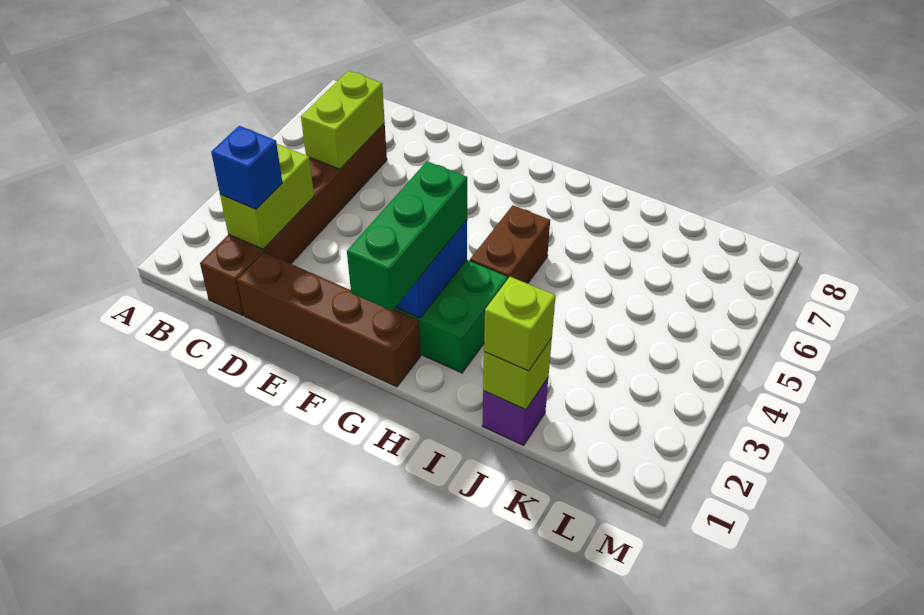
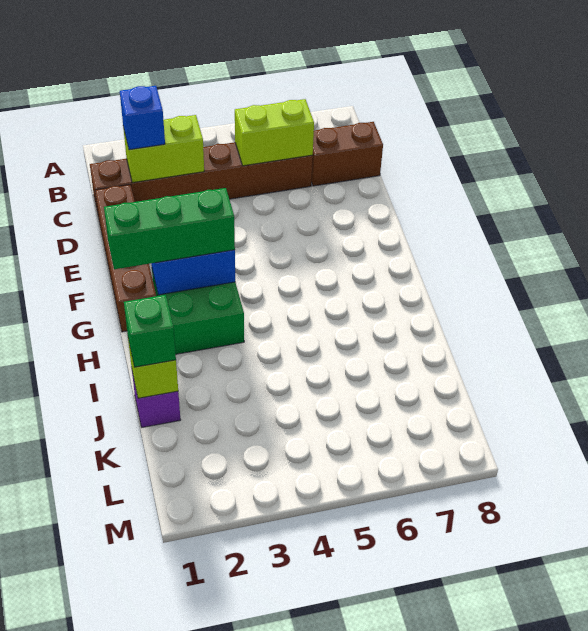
brown 1x2 brick [470,205,550,284] -> brown 1x2 brick moved to [311,122,383,186]
lime 1x1 brick [484,277,555,371] -> green 1x1 brick [124,295,176,367]

